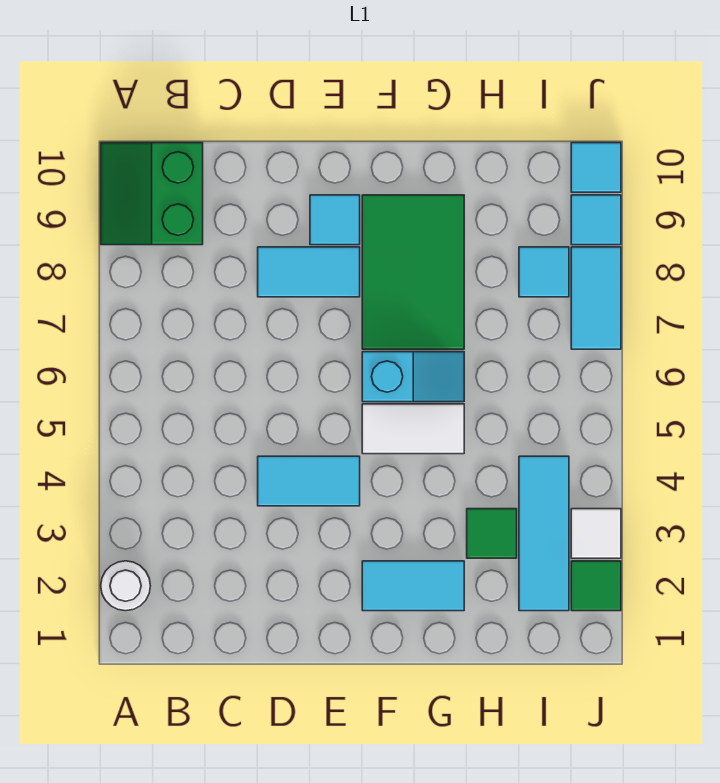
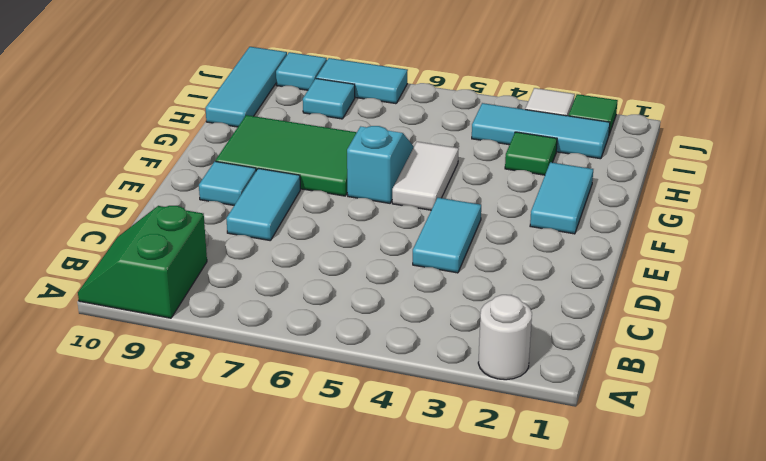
green 2x2 slope [101,143,203,245] -> green 2x2 slope turned to [78,206,207,318]
cyan 1x1 tile [571,143,621,192] -> cyan 1x3 tile [206,47,287,127]

